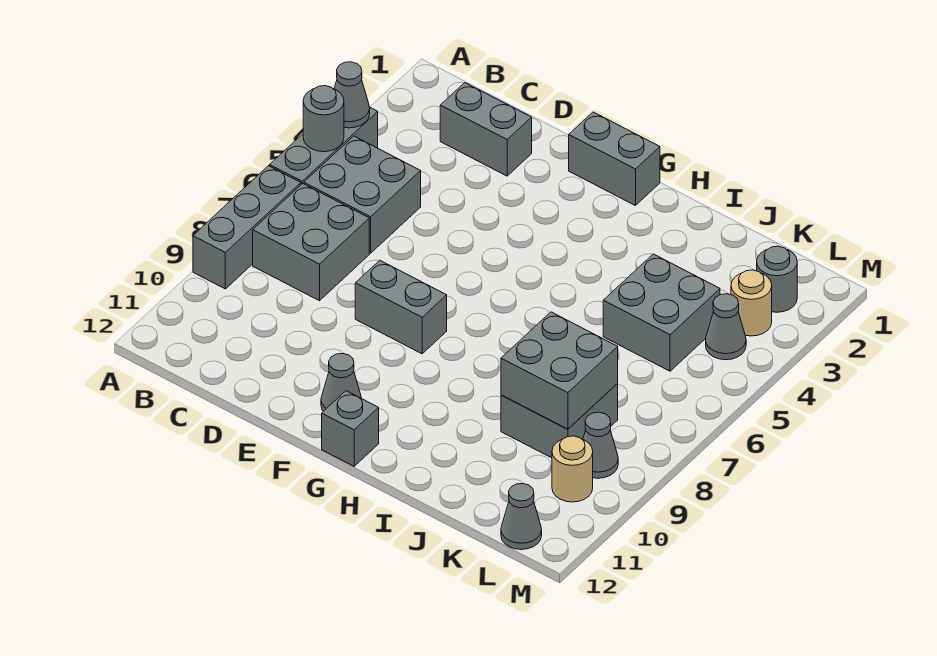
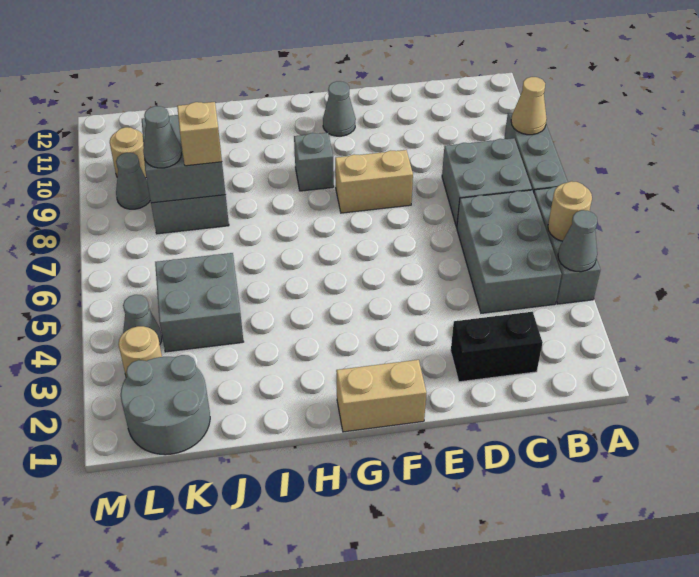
grey 1x1 round brick [303,86,344,152] -> tan 1x1 round brick [548,181,592,241]
none -> tan 1x1 cone [511,77,547,135]
grey 2x2 brick [304,136,421,253] -> grey 2x3 brick [457,190,561,313]
grey 1x2 brick [440,83,532,176] -> black 1x2 brick [451,312,543,382]
grey 1x2 brick [355,260,447,354] -> tan 1x2 brick [335,150,413,213]
grey 1x2 brick [569,112,660,206] -> tan 1x2 brick [336,360,426,432]
grey 1x1 brick [322,391,379,466] -> grey 1x1 brick moved to [294,133,334,191]
none -> tan 1x1 brick [177,102,222,166]
grey 1x1 round brick [757,246,797,312] -> grey 2x2 round brick [121,355,210,455]
grey 1x1 cone [501,484,542,549] -> grey 1x1 cone moved to [143,106,181,168]

